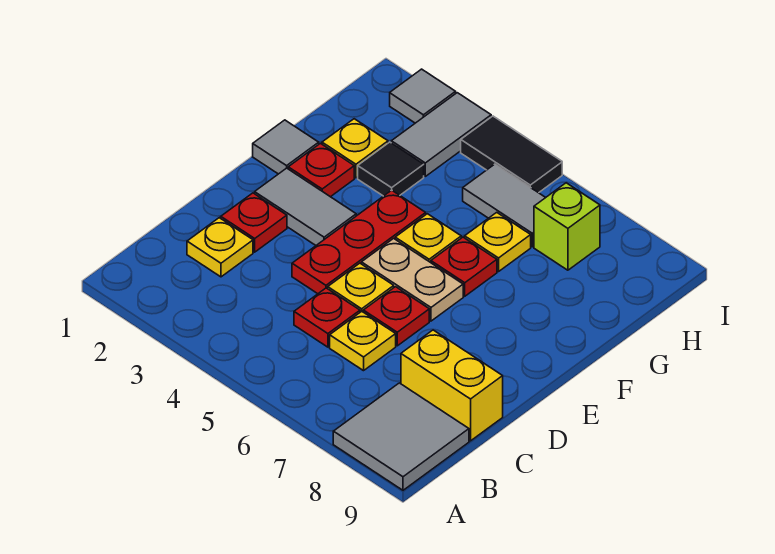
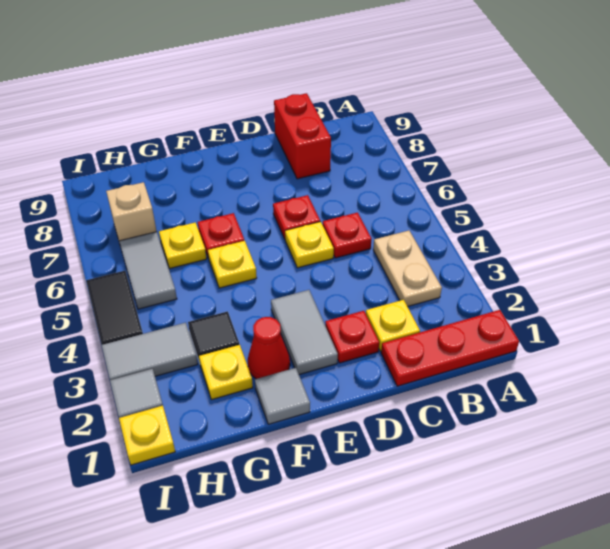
grey 2x2 tile [333,383,469,490] -> none
yellow 1x1 plate [330,311,396,371] -> yellow 1x1 plate moved to [119,406,175,465]
yellow 1x2 brick [401,330,503,441] -> red 1x2 brick [274,93,331,179]
red 1x3 plate [292,190,426,294] -> red 1x3 plate moved to [381,310,519,386]
tan 1x2 plate [361,238,463,321] -> tan 1x2 plate moved to [373,231,442,307]
red 1x1 plate [288,143,354,197] -> red 1x1 cone [248,317,290,379]
lime 1x1 brick [534,183,600,270] -> tan 1x1 brick [106,182,157,241]

